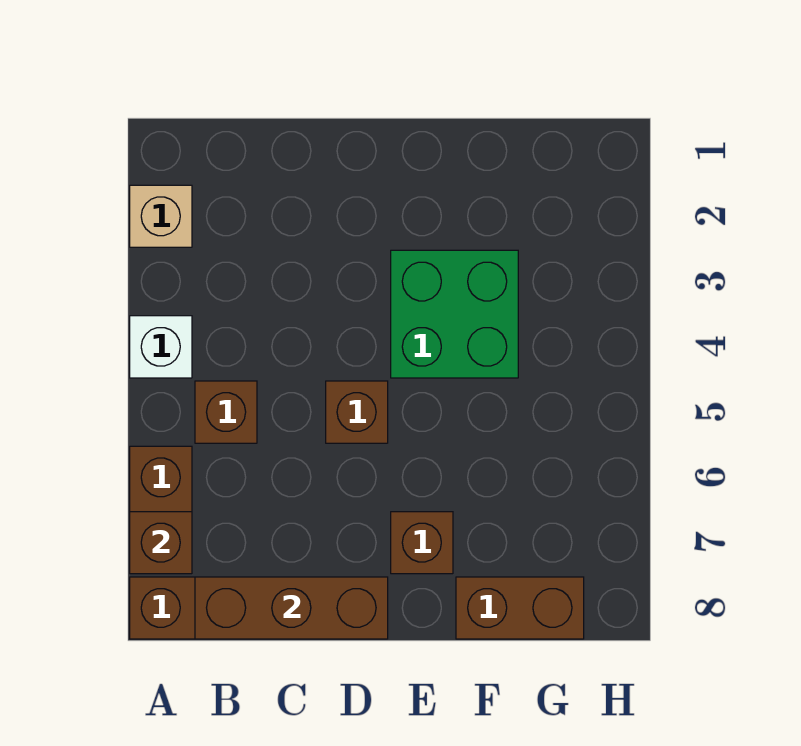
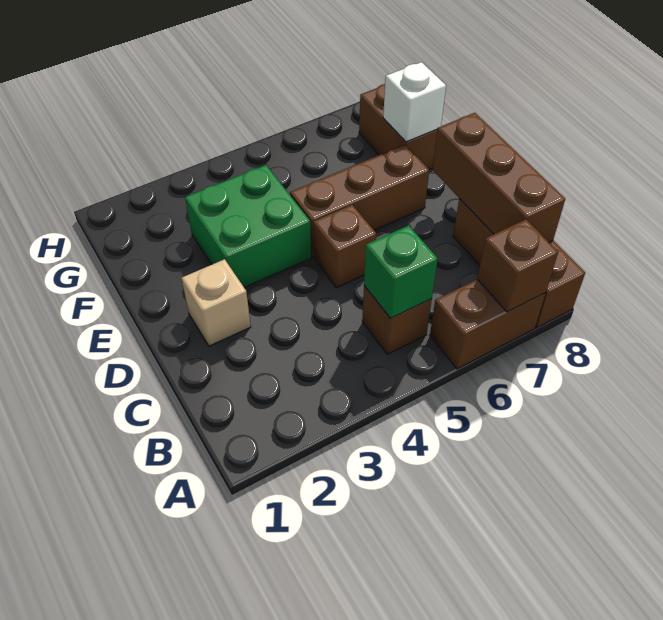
tan 1x1 brick [130,185,192,247] -> tan 1x1 brick moved to [182,259,251,346]
white 1x1 brick [130,316,192,378] -> white 1x1 brick moved to [383,62,446,142]
none -> green 1x1 brick [364,225,438,318]
brown 1x1 brick [391,512,453,574] -> brown 1x3 brick [290,145,429,257]

